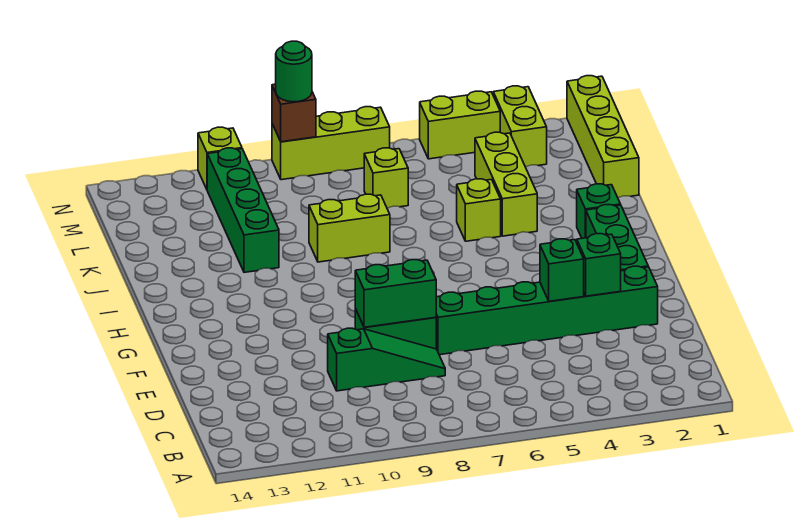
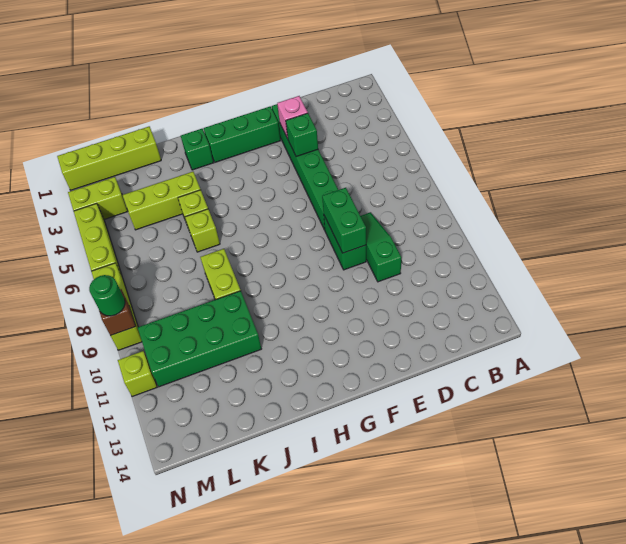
green 1x1 brick [577,234,621,296] -> pink 1x1 brick [277,96,308,138]
green 1x4 brick [207,148,279,272] -> green 2x4 brick [138,291,261,387]
lime 1x1 brick [364,148,408,208] -> lime 1x1 brick moved to [185,209,220,252]
lime 1x2 brick [420,91,500,159] -> lime 1x3 brick [74,203,122,275]

